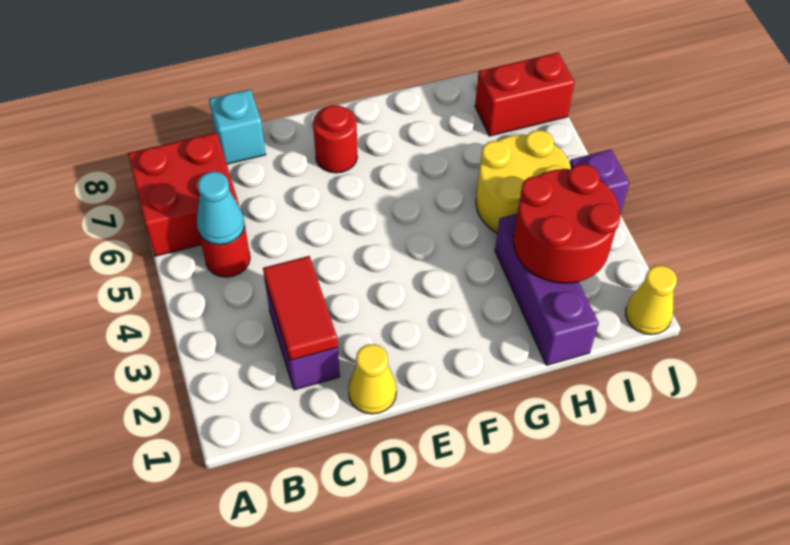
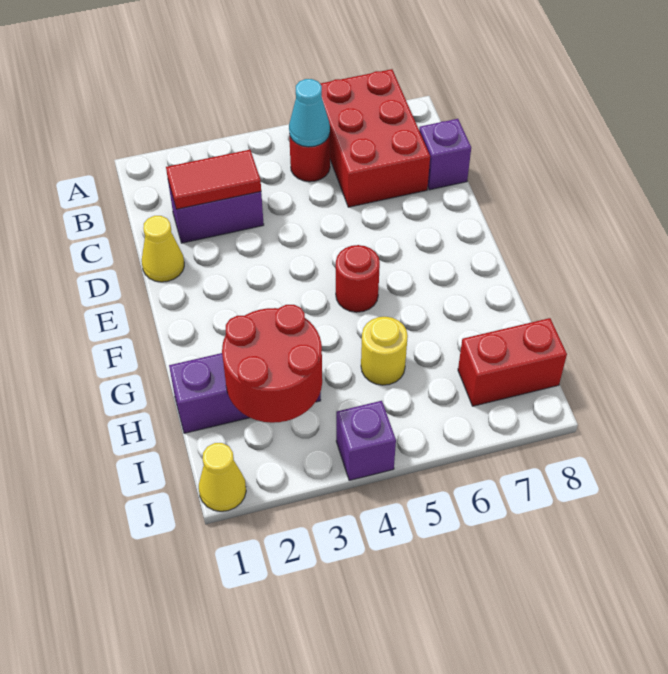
red 2x2 brick [128,133,239,256] -> red 2x3 brick [320,69,430,207]
cyan 1x1 brick [209,90,266,164] -> purple 1x1 brick [419,119,471,190]
red 1x1 round brick [313,105,357,173] -> red 1x1 round brick moved to [336,245,380,312]
yellow 2x2 round brick [476,130,571,233] -> yellow 1x1 round brick [361,317,408,385]
red 1x2 brick [475,53,574,136] -> red 1x2 brick turned to [458,318,567,406]

